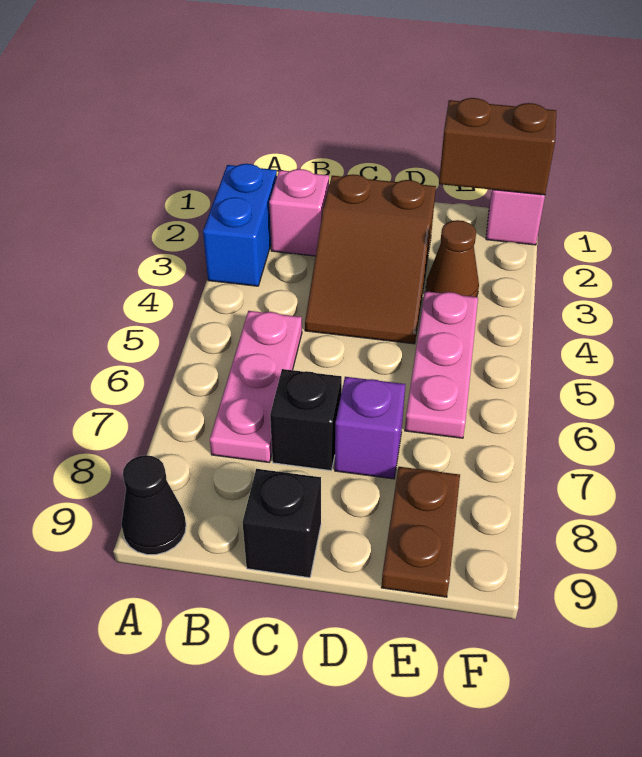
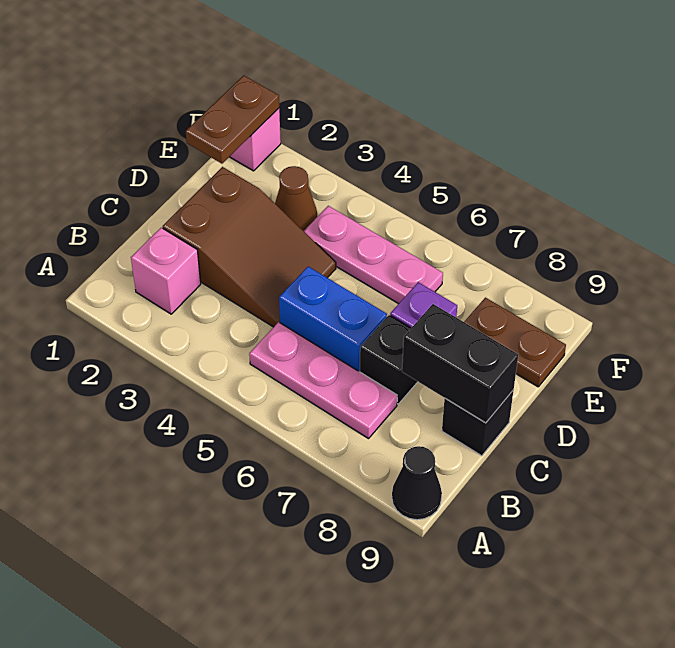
blue 1x2 brick [203,164,277,286] -> blue 1x2 brick moved to [279,267,387,372]
none -> black 1x2 brick [402,304,518,423]
brown 1x2 brick [439,98,556,195] -> brown 1x2 plate [186,75,279,164]

